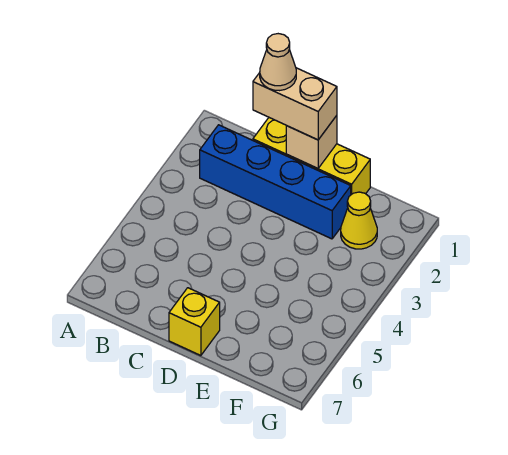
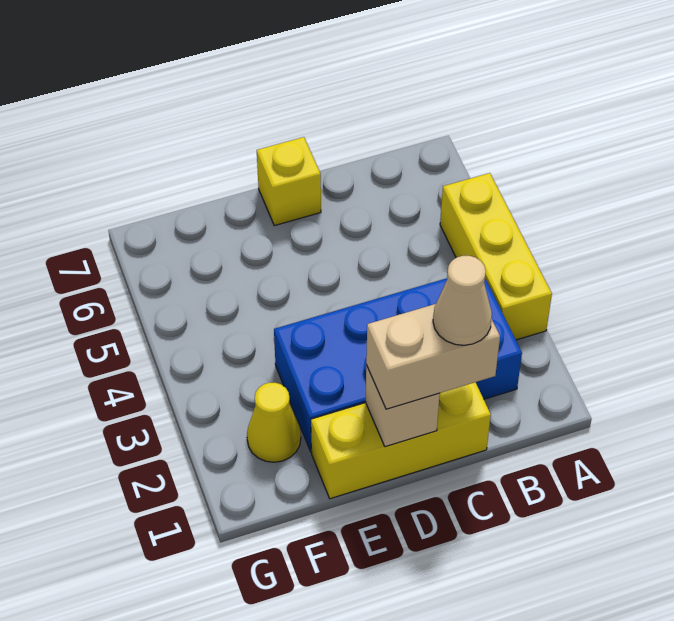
none -> yellow 1x3 brick [440,173,552,340]
blue 1x4 brick [200,125,351,239] -> blue 2x4 brick [274,278,522,452]

